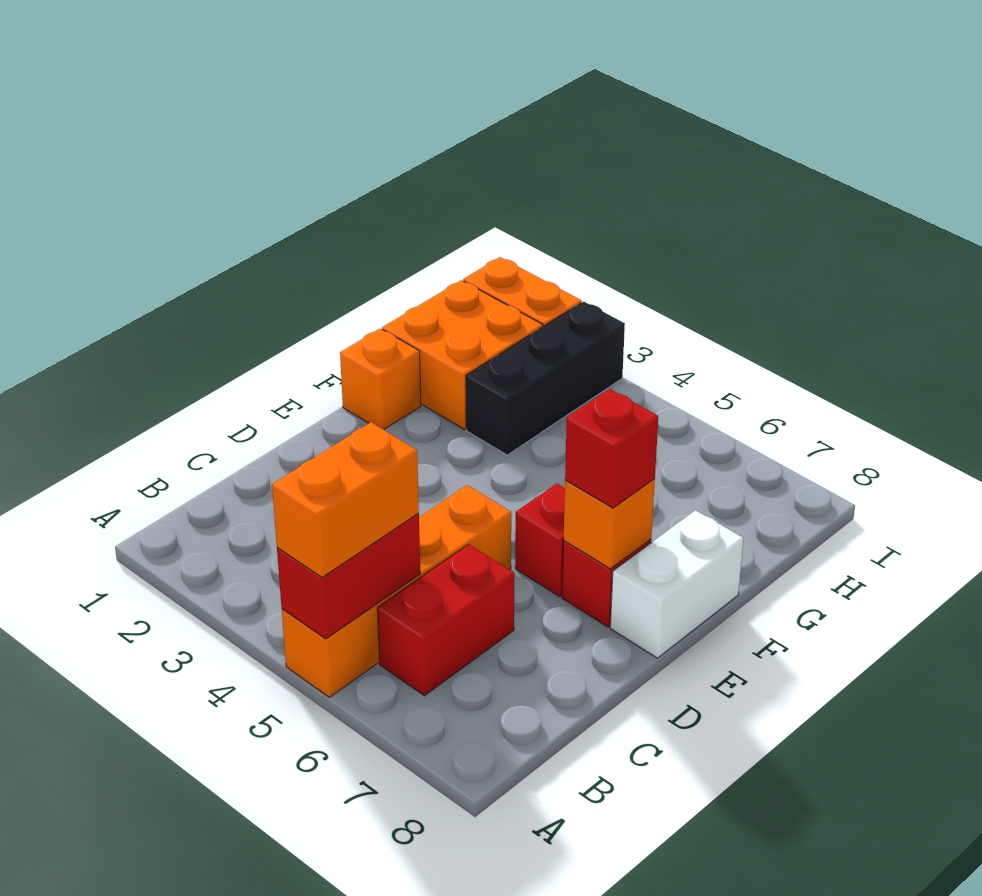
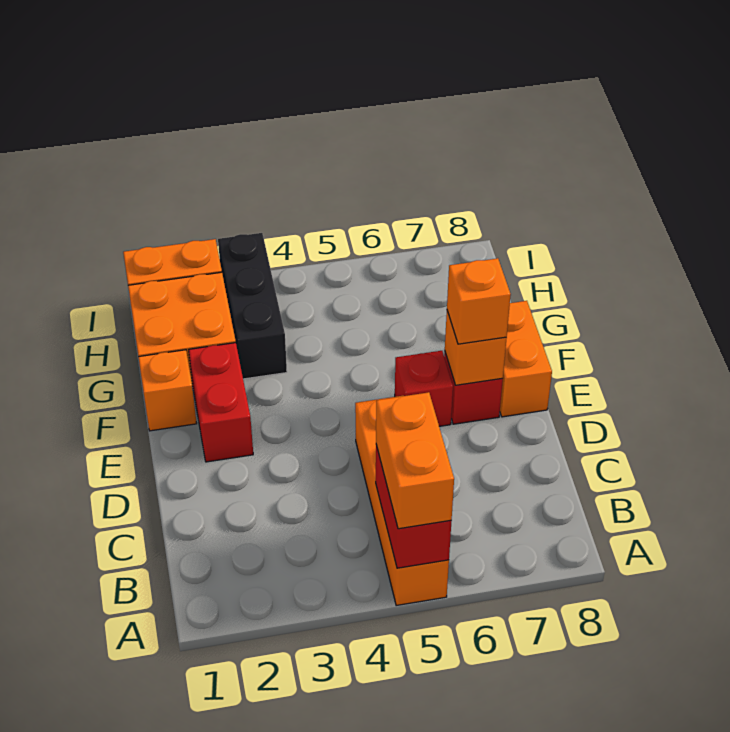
red 1x2 brick [377,544,514,696] -> red 1x2 brick moved to [189,343,253,462]
red 1x1 brick [565,389,658,508] -> orange 1x1 brick [447,258,511,344]
white 1x2 brick [610,510,743,658] -> orange 1x2 brick [500,301,552,417]

